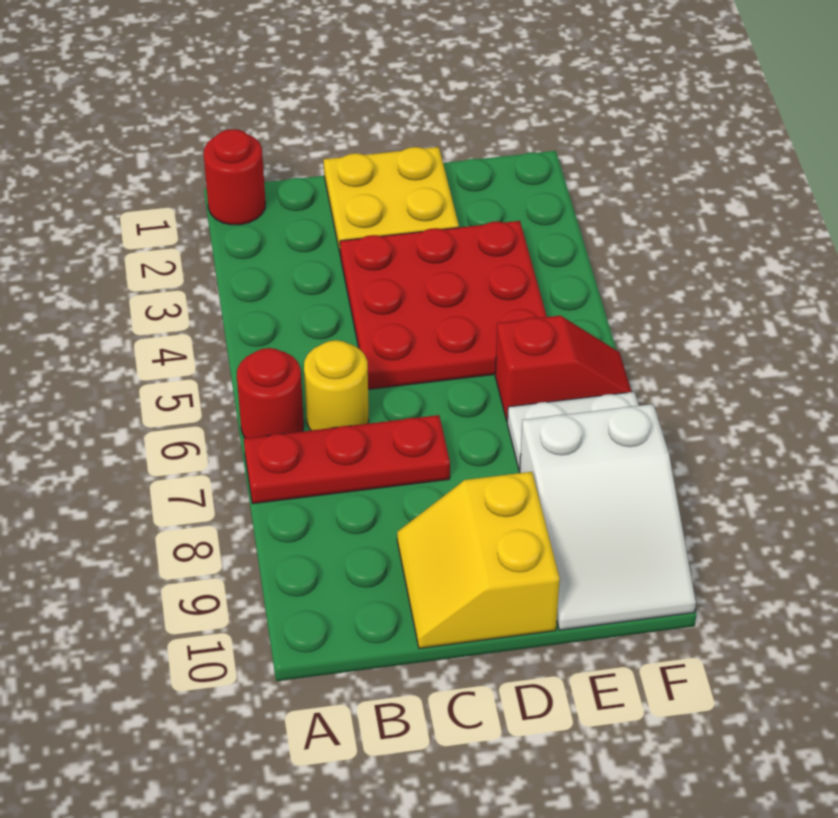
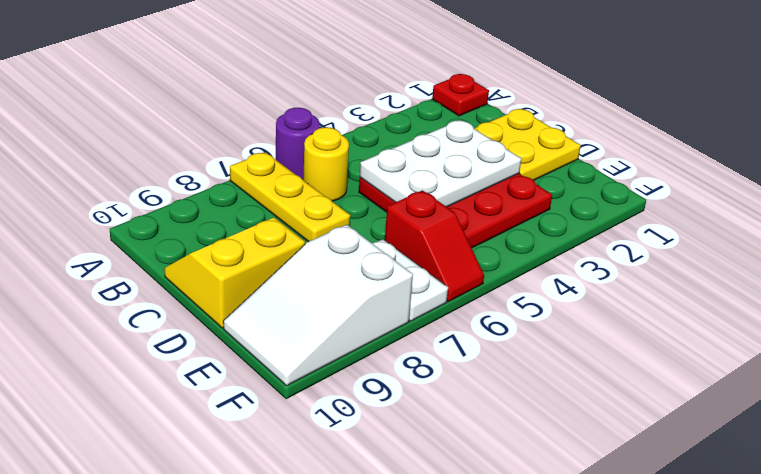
red 1x1 round brick [204,129,266,225] -> red 1x1 plate [432,74,489,116]
red 1x1 round brick [237,348,304,438] -> purple 1x1 round brick [276,108,320,180]
red 1x3 plate [244,415,450,504] -> yellow 1x3 plate [230,152,350,242]
none -> white 2x3 plate [360,120,521,207]

